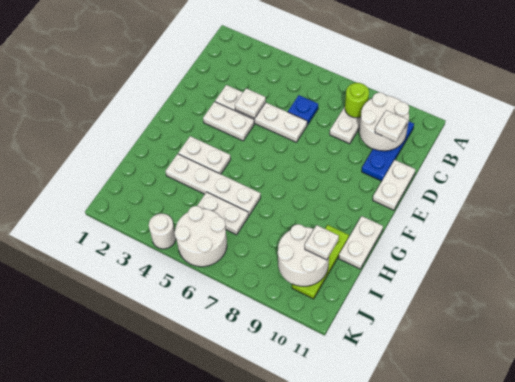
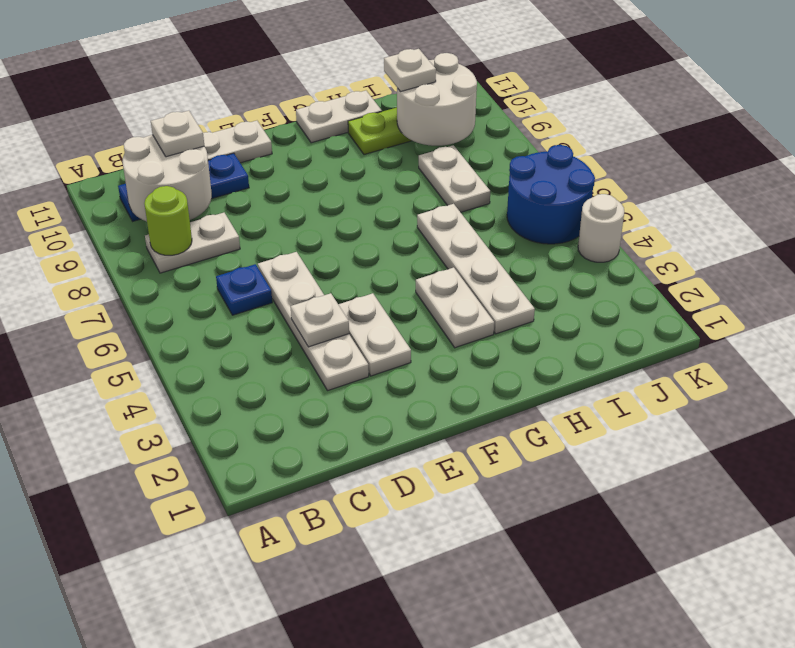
white 1x2 plate [197,192,249,235] -> white 1x2 plate moved to [419,145,490,212]
white 2x2 round brick [174,206,227,267] -> blue 2x2 round brick [507,145,595,244]

